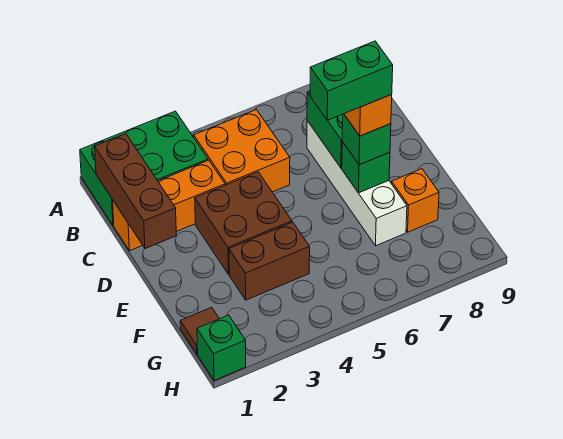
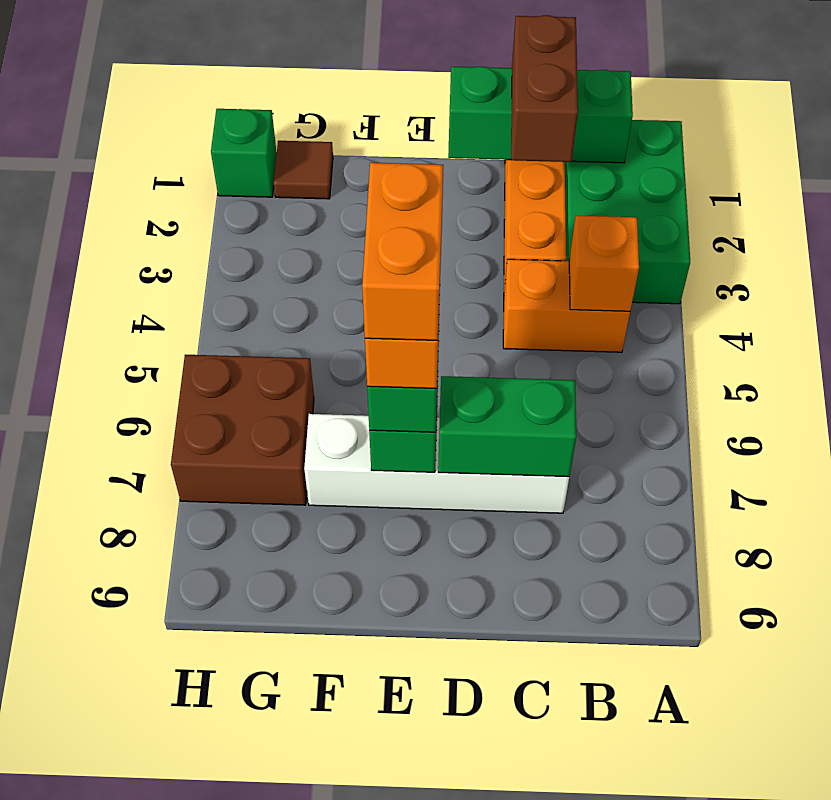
brown 1x3 brick [95,134,176,249] -> green 1x3 brick [448,67,633,163]
orange 2x2 brick [194,110,290,192] -> orange 1x2 brick [503,259,630,352]
brown 2x2 brick [195,172,292,274] -> brown 2x2 brick moved to [171,355,314,505]
green 1x2 brick [310,41,393,120] -> orange 1x2 brick [362,163,443,340]
brown 1x2 brick [229,222,310,300] -> brown 1x2 brick moved to [511,15,578,162]
orange 1x1 brick [391,169,439,232] -> orange 1x1 brick moved to [569,216,639,311]

